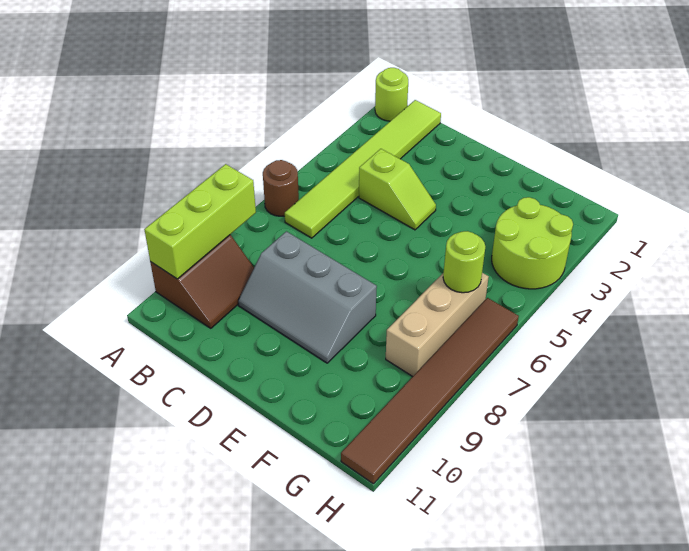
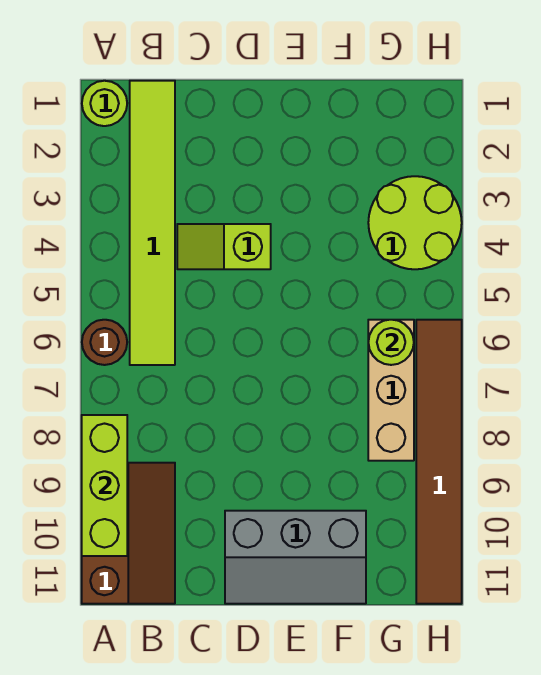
brown 2x2 slope [150,235,254,328] -> brown 2x3 slope [82,463,175,604]
lime 1x2 slope [359,149,436,230] -> lime 1x2 slope turned to [177,224,271,269]
grey 2x3 slope [238,231,377,363] -> grey 2x3 slope moved to [225,511,366,604]

